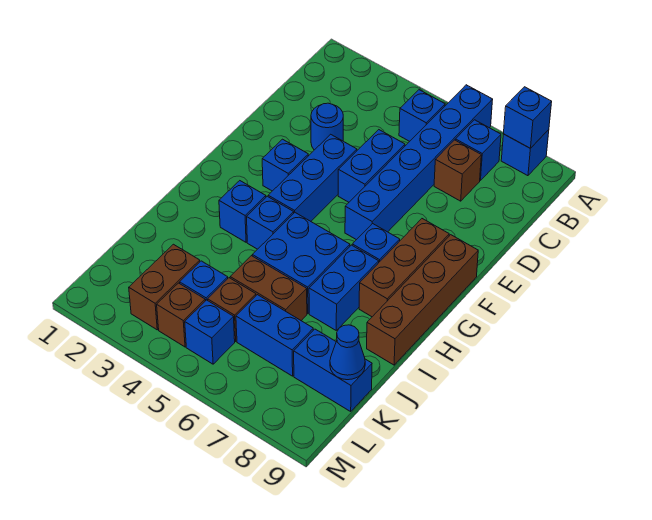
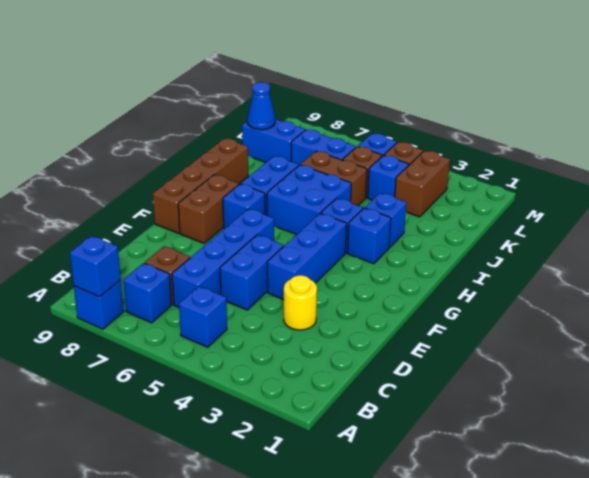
blue 1x6 brick [345,85,493,240] -> blue 1x4 brick [172,209,274,307]
blue 1x1 round brick [311,103,343,150] -> yellow 1x1 round brick [284,275,317,330]
blue 1x1 brick [262,139,308,191] -> blue 1x1 brick moved to [365,193,406,248]
brown 1x3 brick [359,219,449,317] -> brown 1x2 brick [178,175,239,243]

